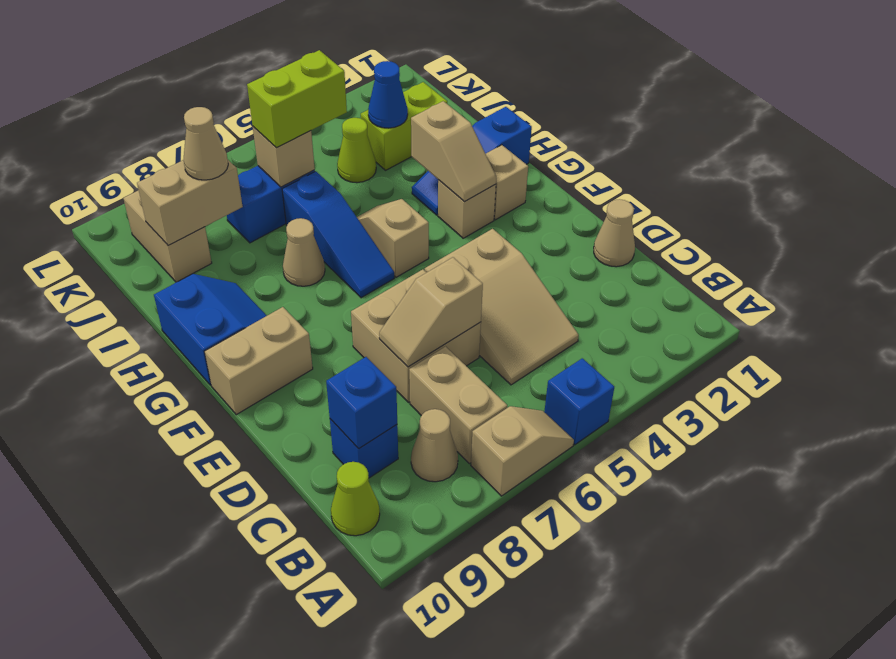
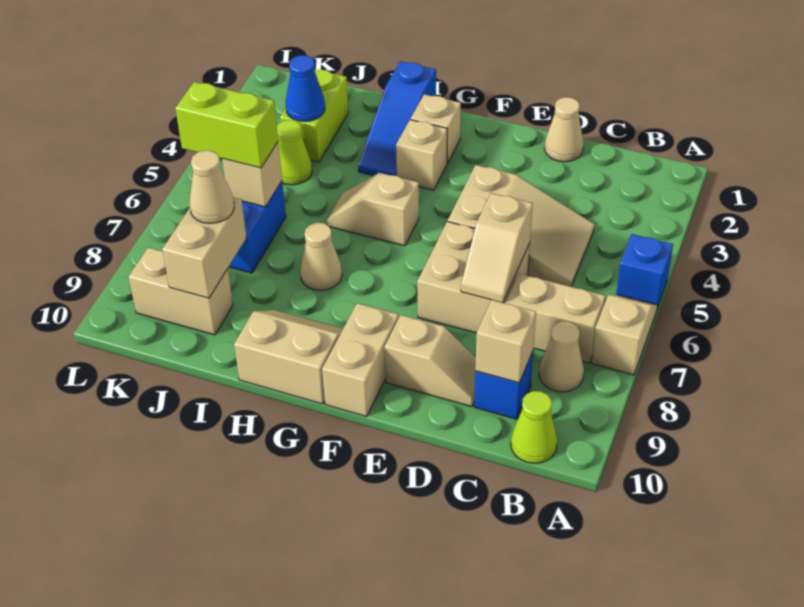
blue 1x1 brick [326,357,397,449] -> tan 1x1 brick [475,300,536,383]
tan 1x2 slope [411,101,496,202] -> tan 1x2 slope moved to [385,315,476,407]
blue 1x3 slope [282,171,394,298] -> none
blue 2x2 slope [154,274,267,385] -> tan 2x2 slope [234,310,343,404]
lime 1x2 brick [247,50,347,148] -> lime 1x2 brick turned to [175,82,278,168]

